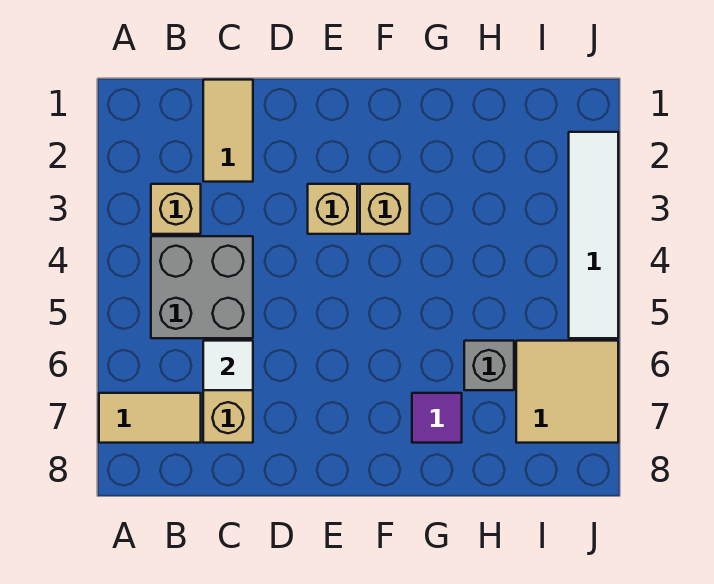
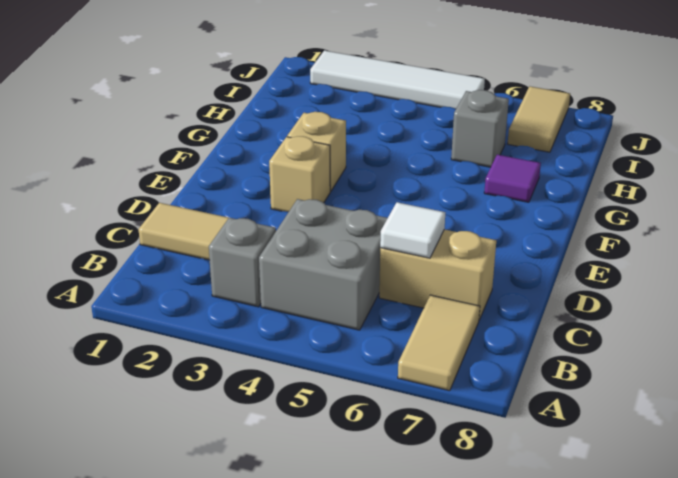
tan 1x1 brick [151,184,201,234] -> grey 1x1 brick [209,218,276,307]
tan 2x2 tile [516,341,618,443] -> tan 1x2 tile [508,86,570,152]

